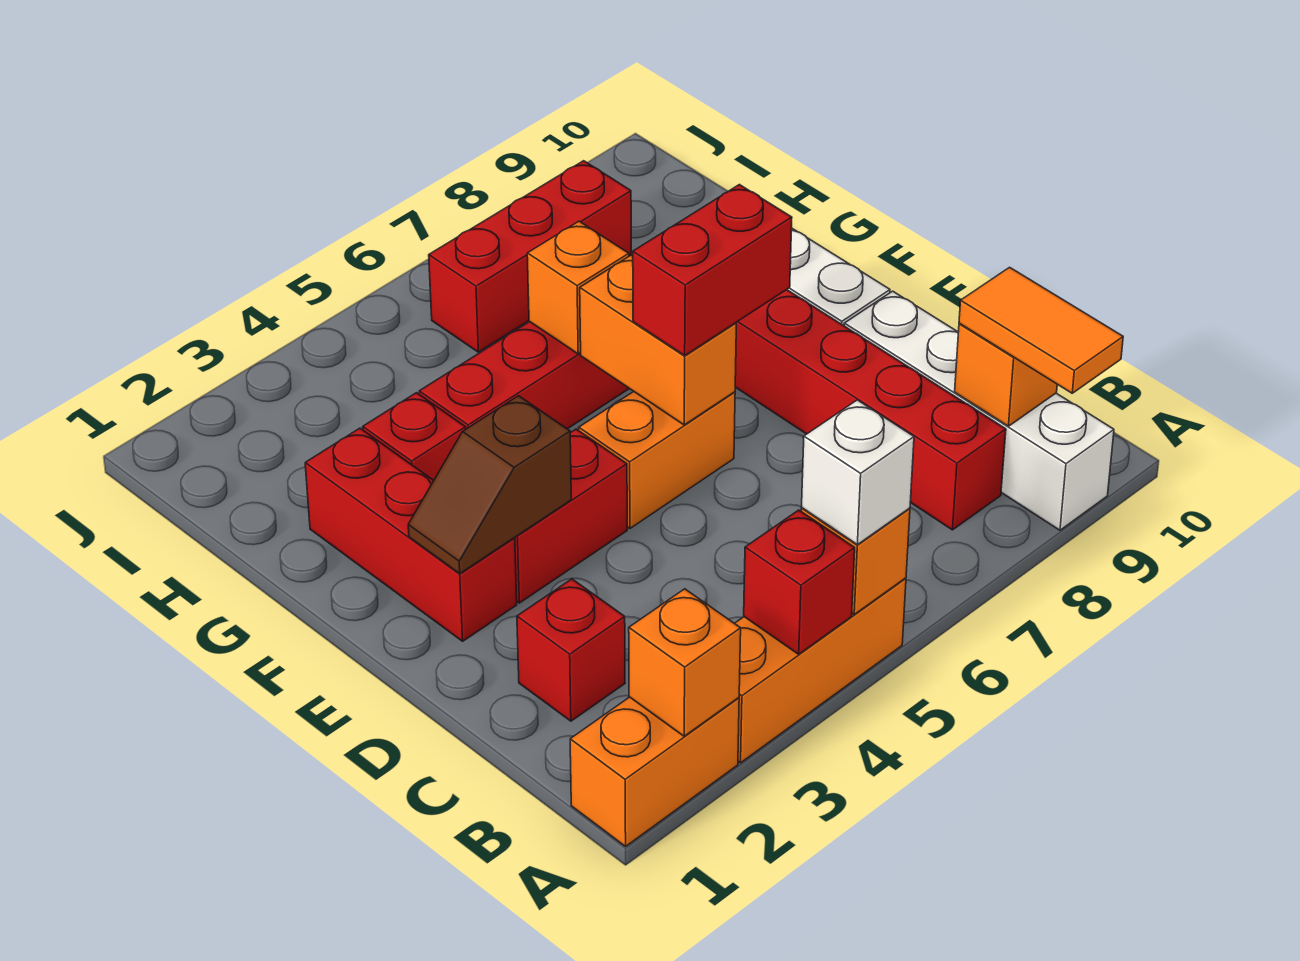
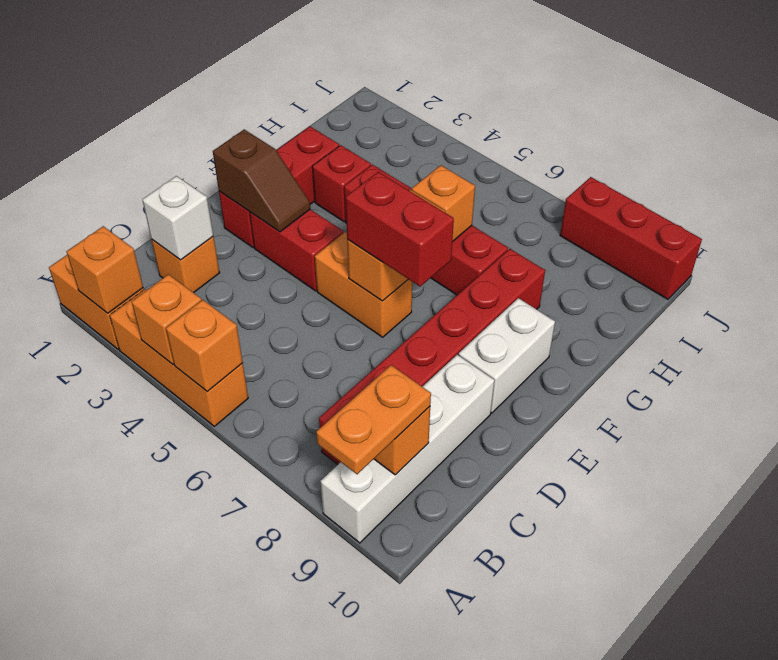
red 1x1 brick [744,510,855,654] -> orange 1x1 brick [132,274,201,364]
white 1x1 brick [802,400,914,545] -> white 1x1 brick moved to [142,176,213,260]
orange 1x2 tile [959,267,1123,393] -> orange 1x2 plate [316,365,431,474]
red 1x1 brick [517,579,625,721] -> orange 1x1 brick [151,237,220,293]
brown 1x2 slope [408,396,571,574] -> brown 1x2 slope turned to [213,129,310,232]
red 1x3 brick [429,161,631,352] -> red 1x3 brick moved to [560,177,702,299]

